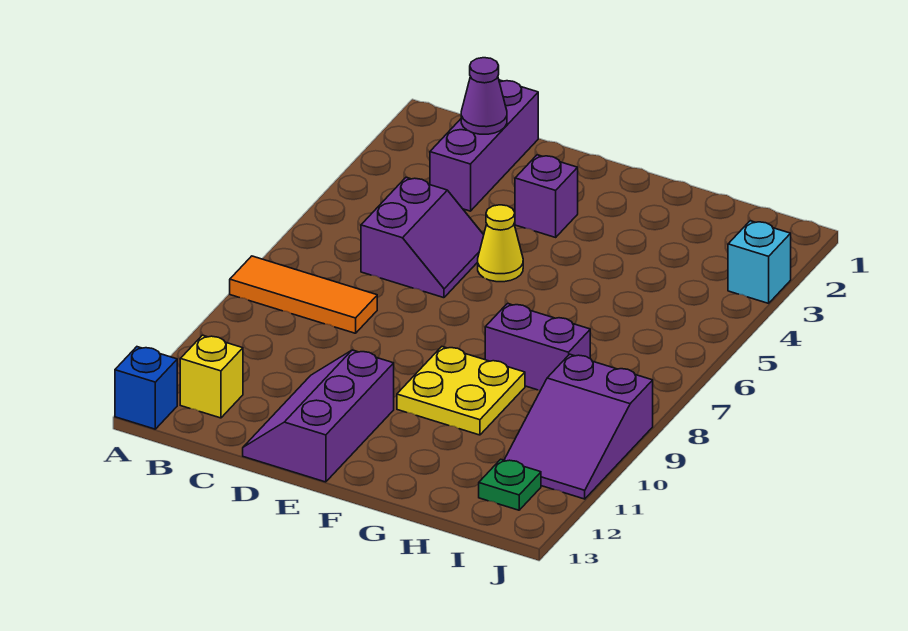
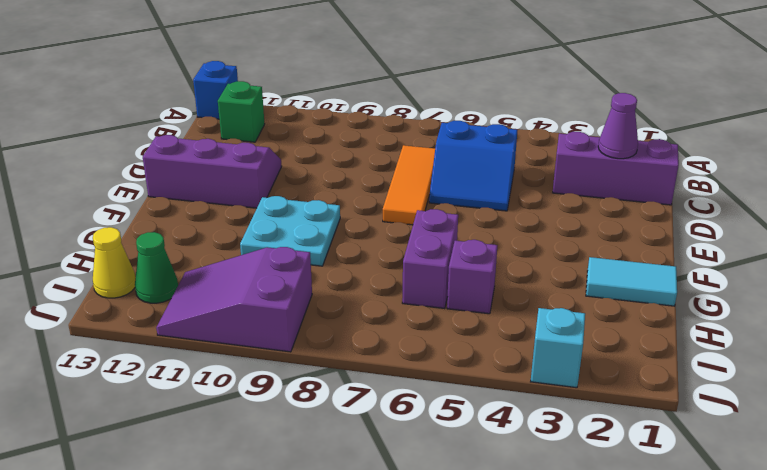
orange 1x3 tile [230,256,377,333] -> orange 1x3 tile moved to [383,145,435,225]
yellow 1x1 brick [180,335,243,418] -> green 1x1 brick [218,81,265,142]
purple 2x2 slope [361,177,484,298] -> blue 2x2 slope [429,121,517,211]
purple 1x1 brick [515,155,578,237] -> purple 1x1 brick moved to [447,240,497,314]
yellow 1x1 cone [478,205,523,282] -> yellow 1x1 cone moved to [93,227,136,298]
yellow 2x2 plate [397,347,525,435] -> cyan 2x2 plate [240,196,340,266]
none -> cyan 1x2 tile [586,257,677,306]
purple 1x2 brick [485,304,590,390] -> purple 1x2 brick moved to [402,209,458,309]
green 1x1 plate [479,459,541,510] -> green 1x1 cone [135,232,178,303]

